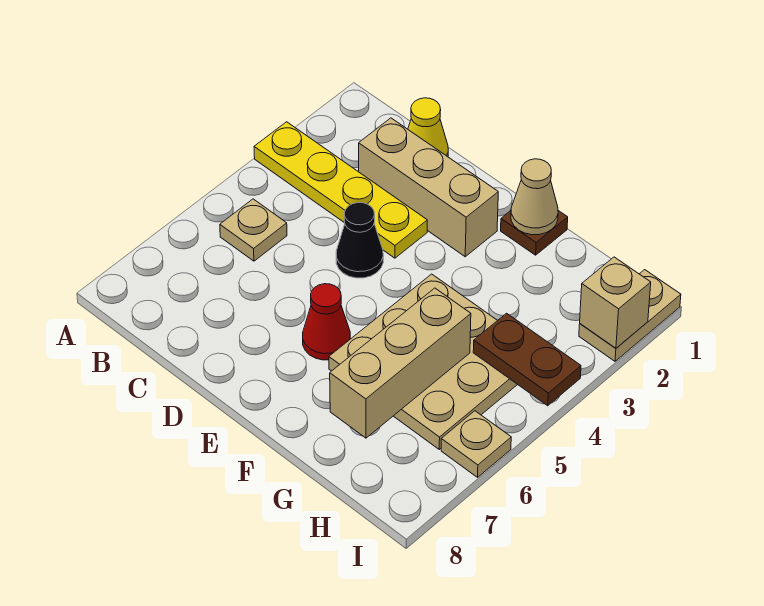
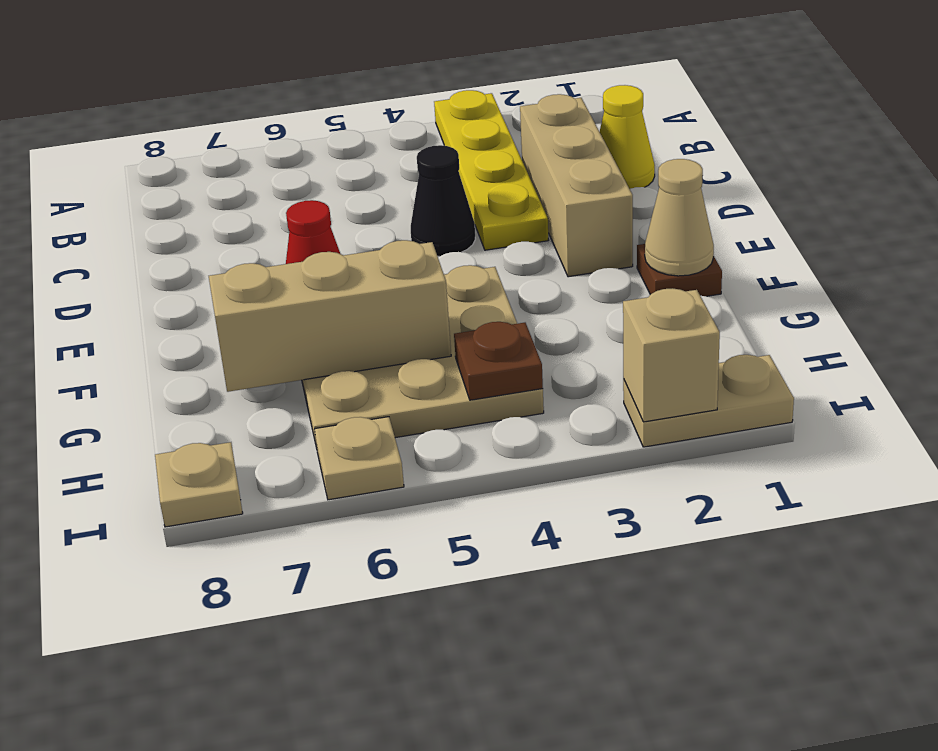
tan 1x1 plate [220,199,287,261] -> tan 1x1 plate moved to [155,442,243,527]
brown 1x2 plate [473,313,581,406] -> brown 1x1 plate [454,322,543,400]

